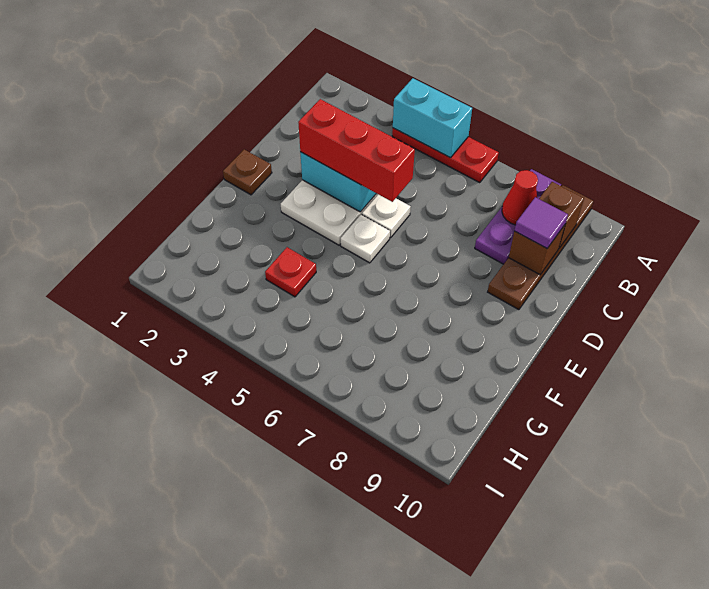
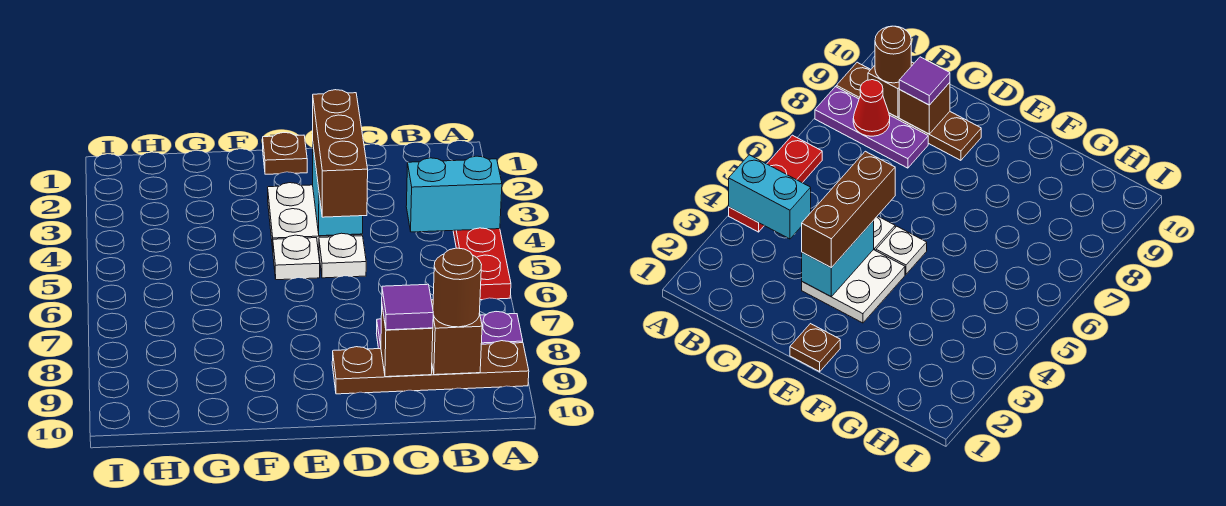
cyan 1x2 brick [393,78,472,158] -> cyan 1x2 brick turned to [406,156,502,232]
none -> brown 1x1 round brick [433,248,482,327]
red 1x3 brick [298,99,415,202] -> brown 1x3 brick [313,90,368,217]
red 1x1 plate [265,247,316,297] -> none

